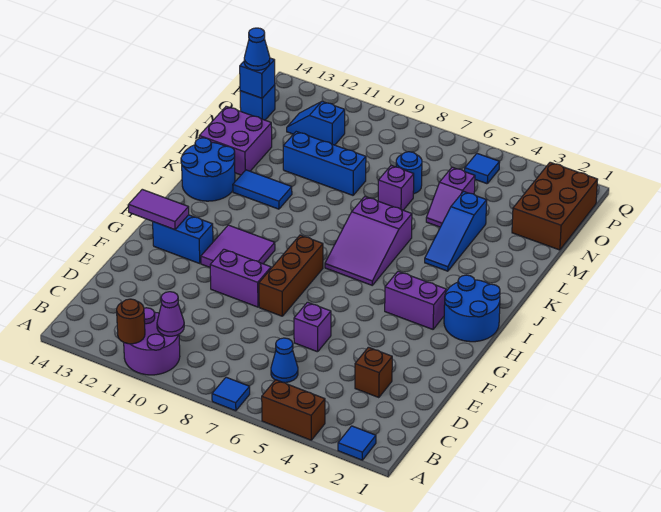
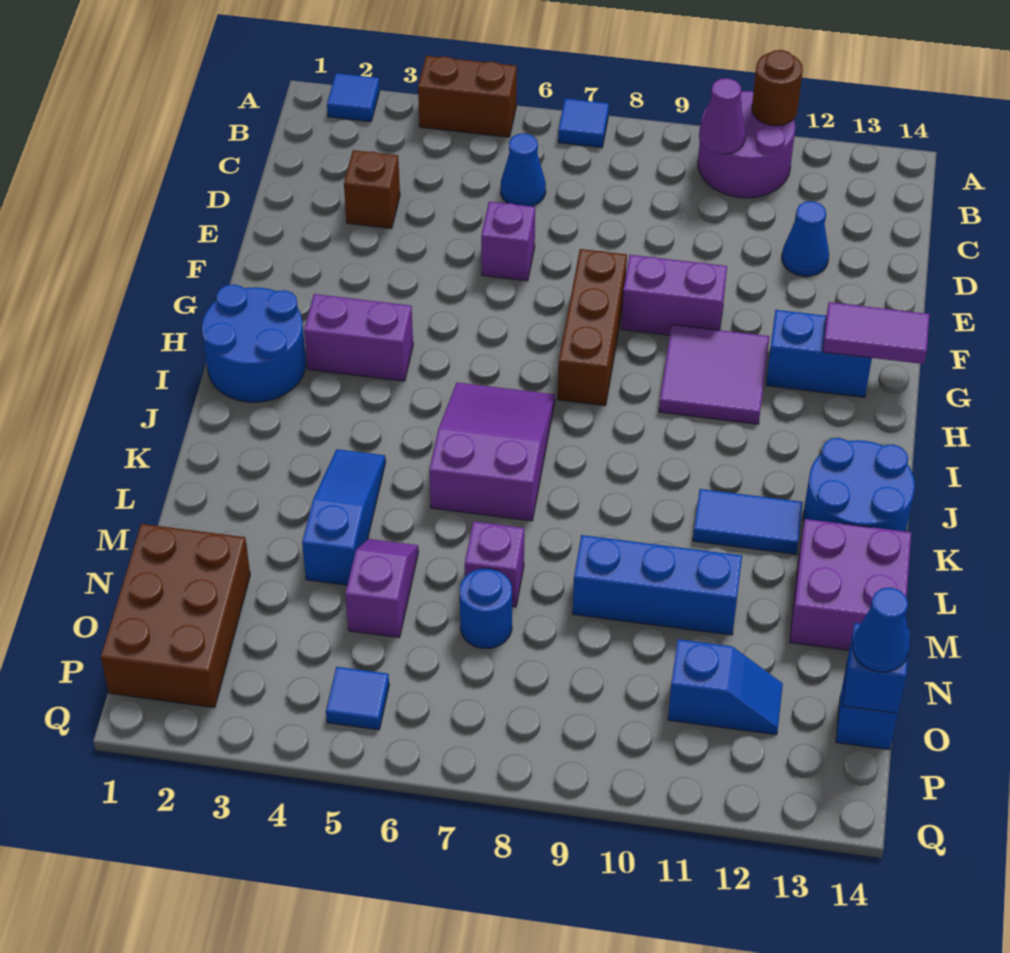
none -> blue 1x1 cone [782,201,829,276]

